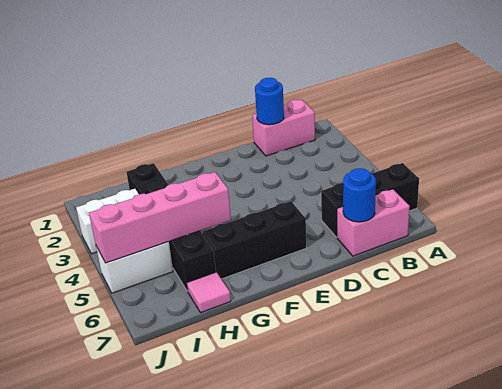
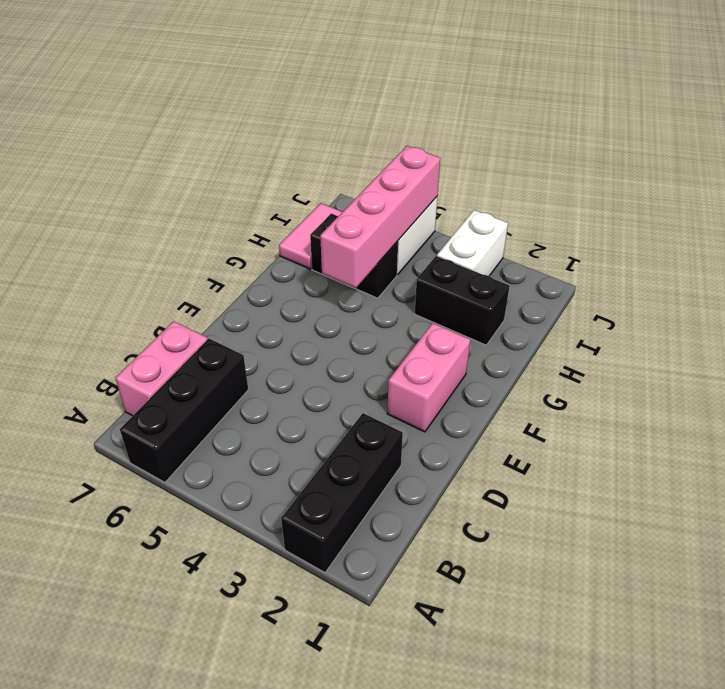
pink 1x2 brick [252,100,315,156] -> pink 1x2 brick moved to [387,323,470,432]
blue 1x1 round brick [255,78,284,125] -> none
blue 1x1 round brick [343,168,376,222] -> none
black 1x3 brick [203,201,306,279] -> black 1x3 brick moved to [281,413,403,573]
pink 1x1 tile [187,272,231,313] -> pink 1x2 tile [279,203,342,269]

